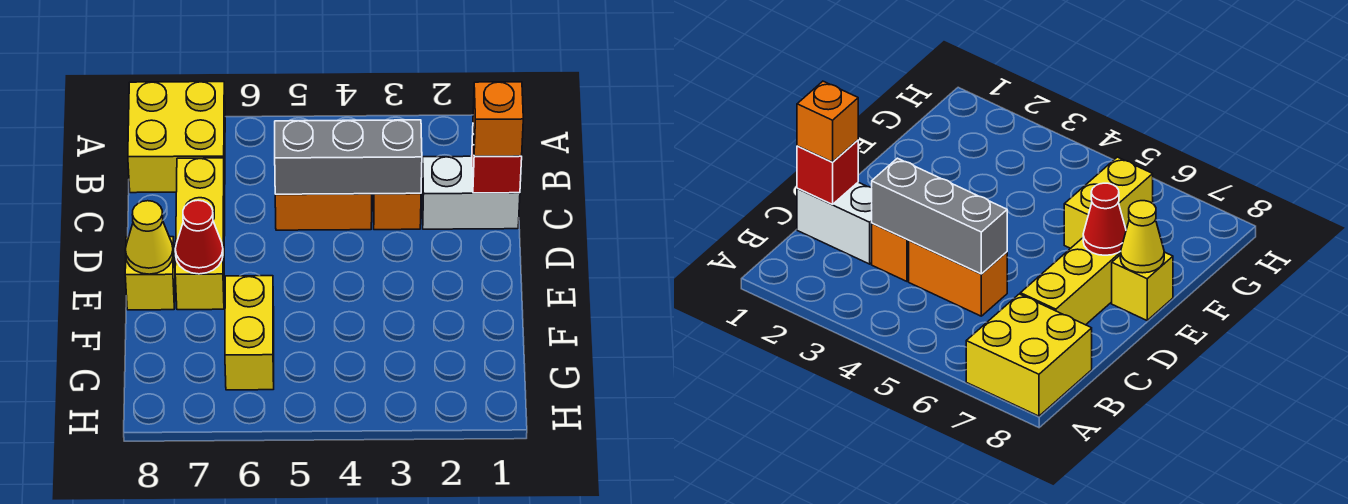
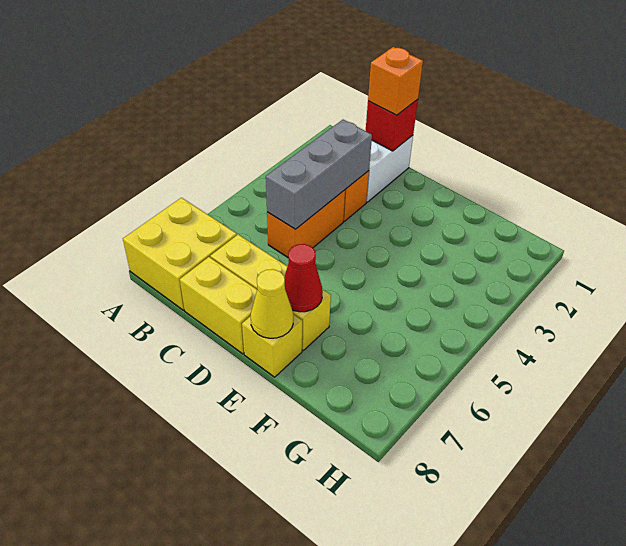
yellow 1x2 brick [225,276,274,390] -> yellow 1x2 brick moved to [180,257,257,354]

